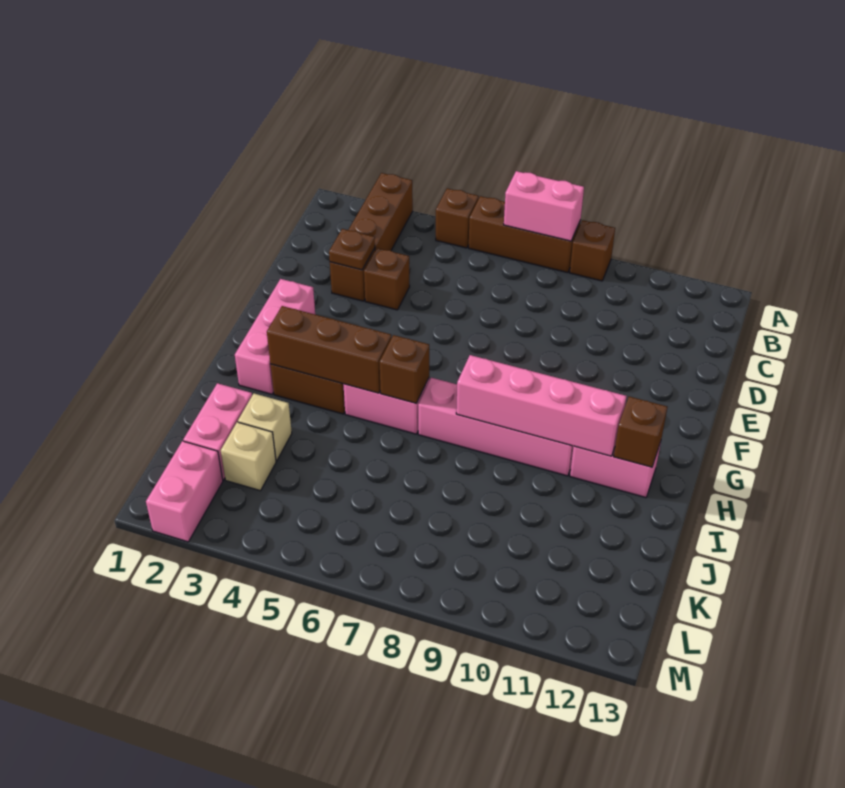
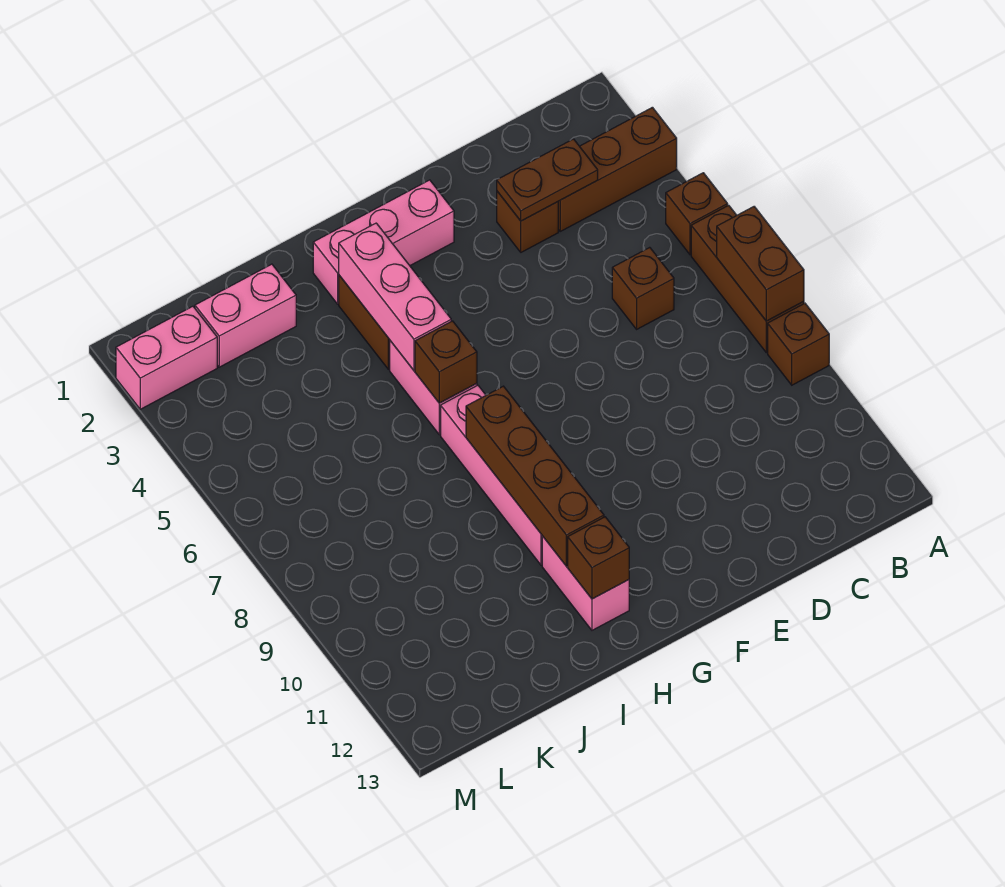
pink 1x2 brick [504,171,584,241] -> brown 1x2 brick [717,207,804,321]
brown 1x1 plate [329,229,375,270] -> brown 1x2 plate [497,139,598,221]
brown 1x1 brick [364,248,410,310] -> brown 1x1 brick moved to [612,247,674,329]
brown 1x3 brick [267,306,391,393] -> pink 1x3 brick [339,223,451,370]
pink 1x4 brick [456,355,627,456] -> brown 1x4 brick [466,386,604,566]
tan 1x1 brick [238,394,292,461] -> none
tan 1x1 brick [221,422,276,491] -> none

